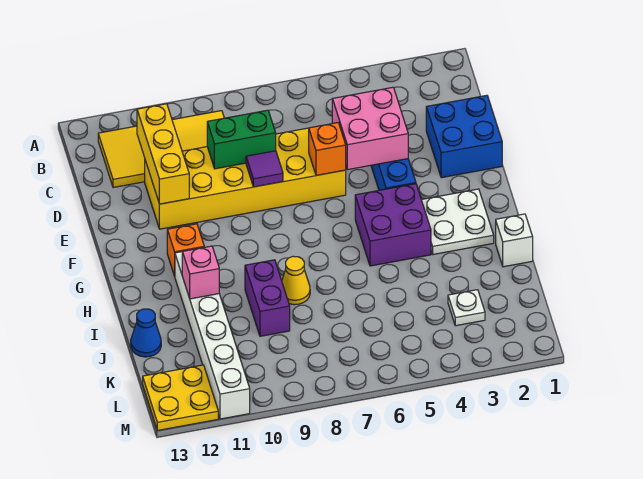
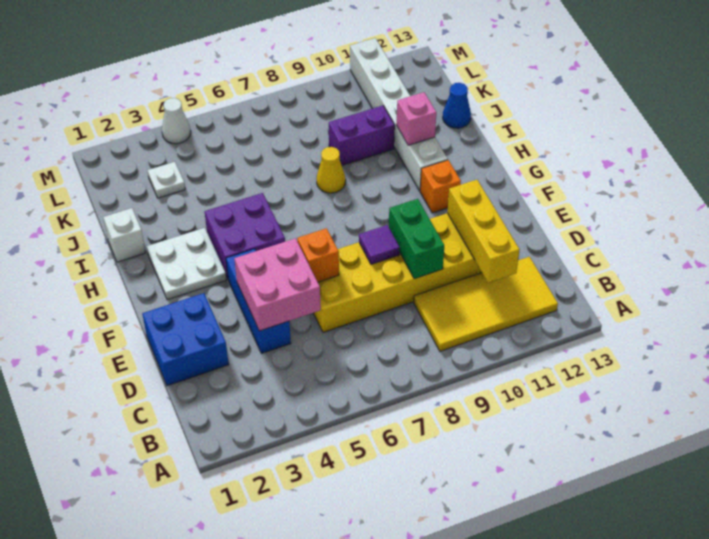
green 1x2 brick [207,110,276,169] -> green 1x2 brick turned to [389,199,444,279]
purple 1x2 brick [245,260,290,336] -> purple 1x2 brick turned to [329,106,395,165]
yellow 2x2 plate [143,365,218,430] -> none
none -> white 1x1 cone [162,98,191,144]

